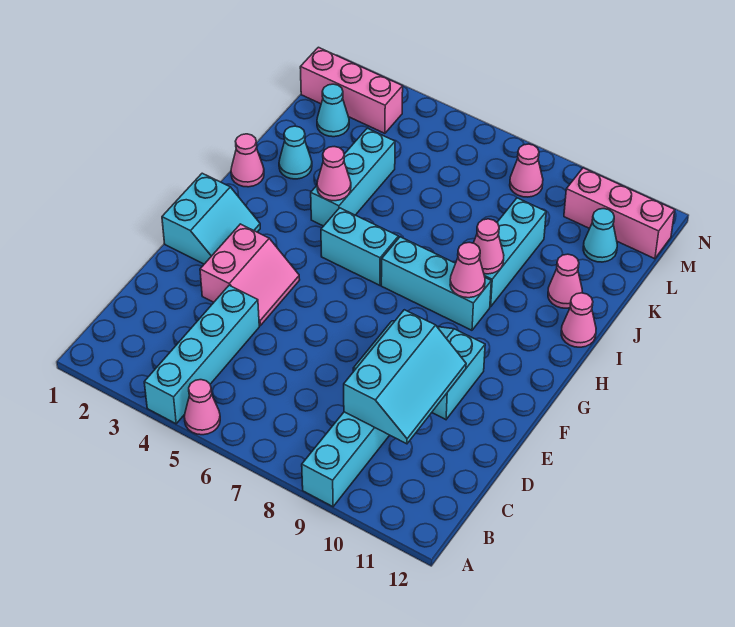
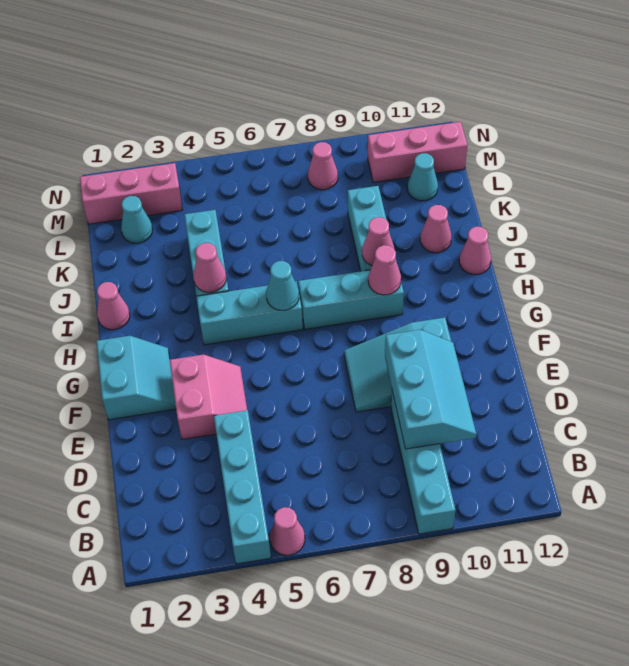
cyan 1x2 brick [321,208,399,285] -> cyan 1x3 brick [196,281,303,345]
cyan 1x1 cone [279,126,312,179] -> cyan 1x1 cone moved to [266,261,299,310]

